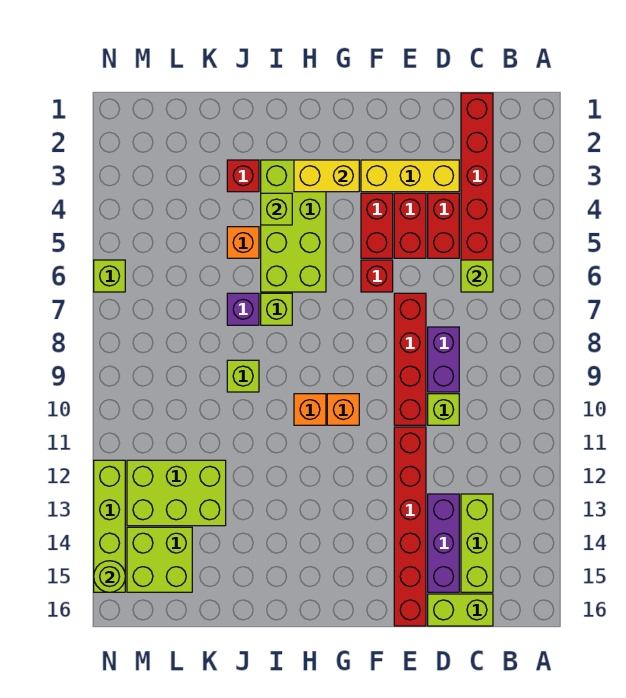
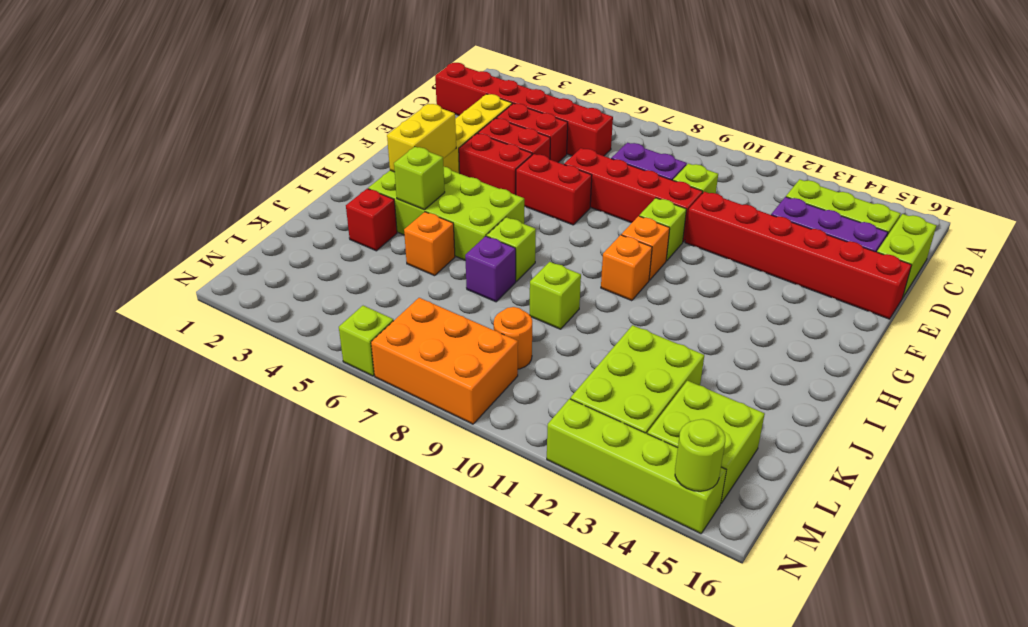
lime 1x1 brick [461,260,493,292] -> lime 1x1 brick moved to [639,198,687,261]
red 1x1 brick [361,260,393,292] -> red 1x2 brick [516,154,592,225]
none -> orange 1x1 round brick [494,307,532,369]
none -> orange 2x3 brick [371,298,518,424]

